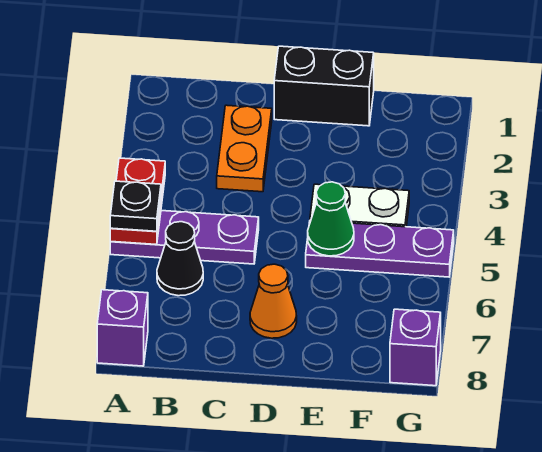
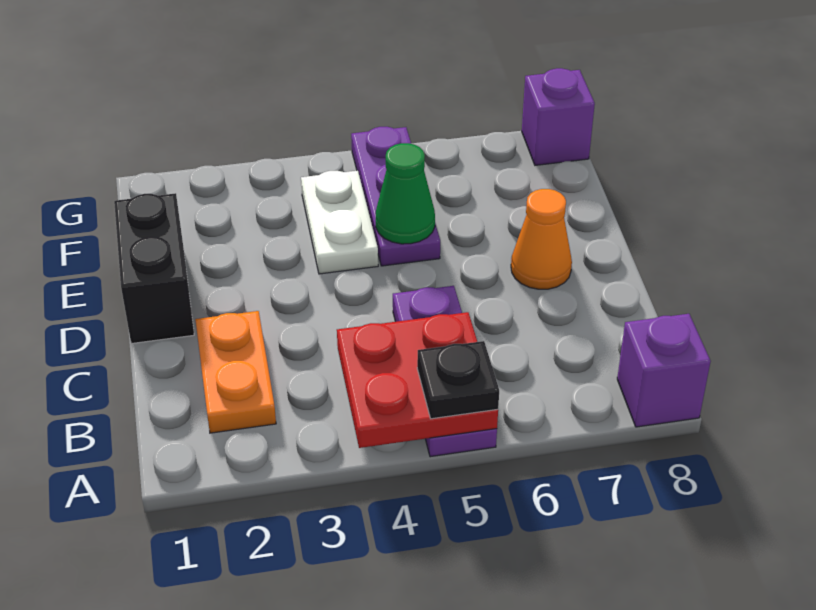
red 1x2 plate [110,158,165,245] -> red 2x2 plate [337,312,498,448]
black 1x1 cone [157,222,203,296] -> none
orange 1x2 plate [217,105,272,192] -> orange 1x2 plate turned to [195,311,276,433]

